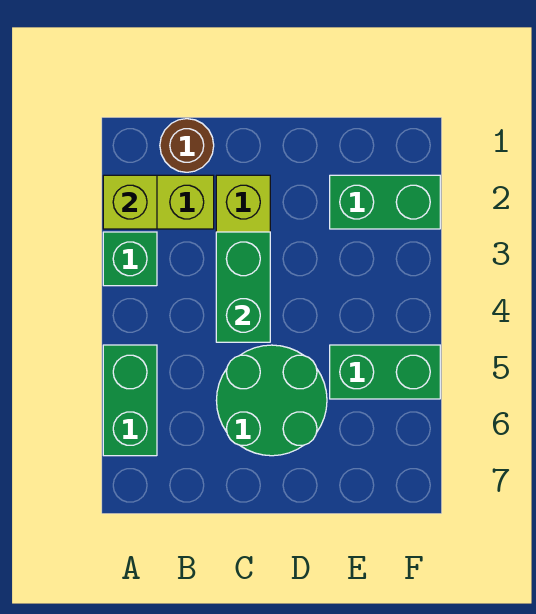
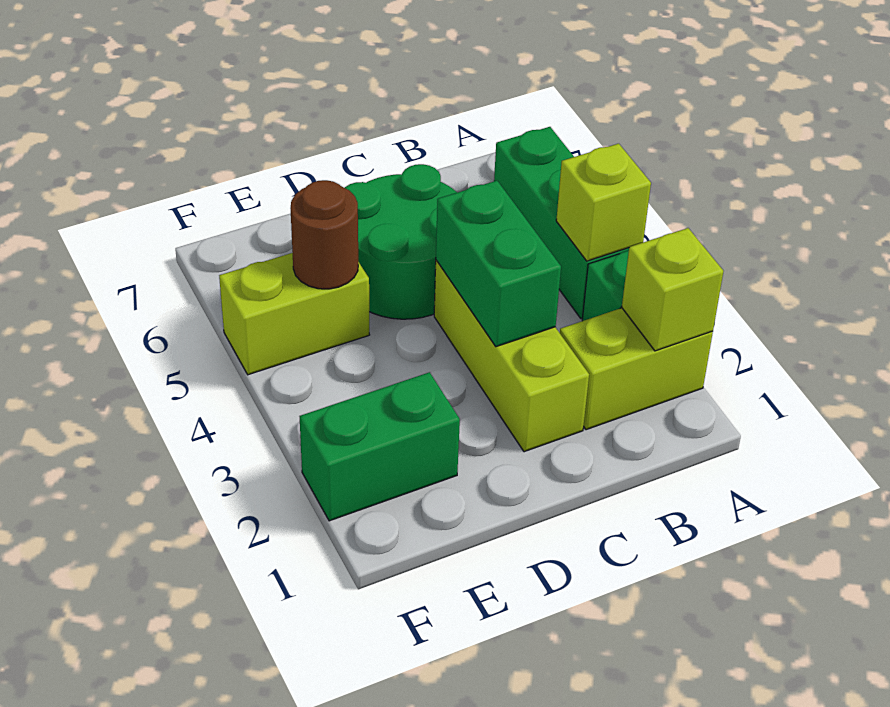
none -> lime 1x1 brick [556,144,651,261]
green 1x2 brick [103,345,157,456] -> green 1x3 brick [494,127,629,319]
brown 1x1 round brick [160,119,214,172] -> brown 1x1 round brick moved to [291,180,358,289]
green 1x2 brick [330,345,440,399] -> lime 1x2 brick [219,253,369,375]

